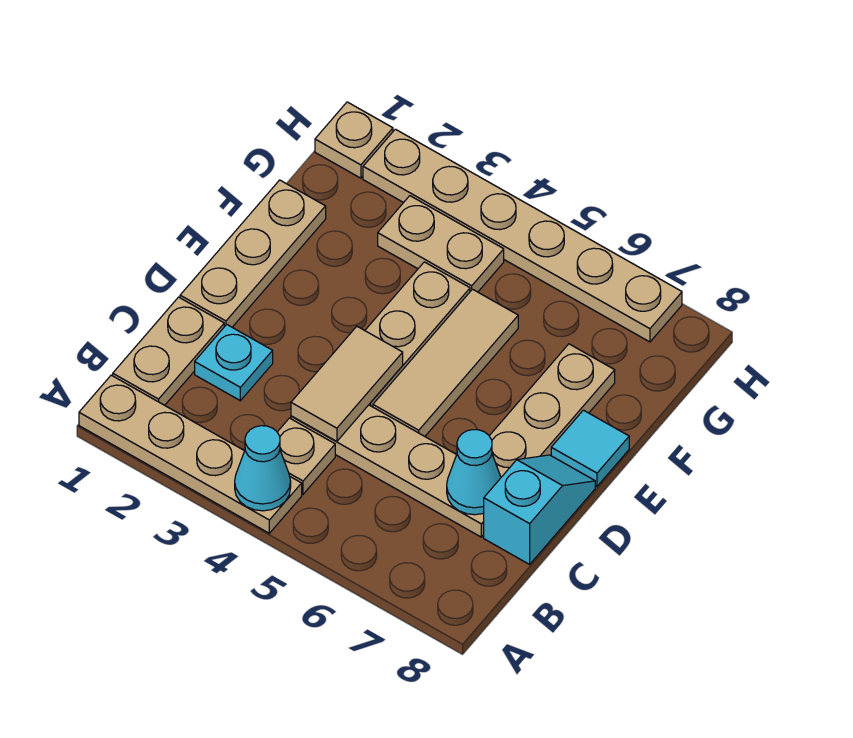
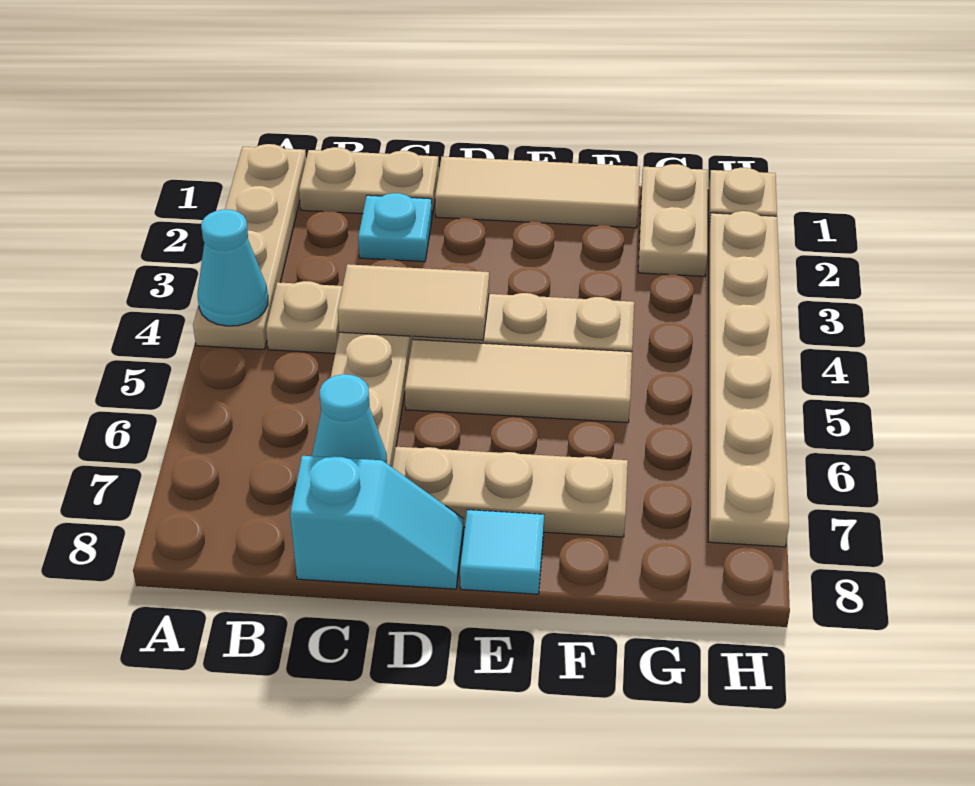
tan 1x3 plate [180,180,326,327] -> tan 1x3 tile [435,157,640,228]
tan 1x2 plate [378,196,504,292] -> tan 1x2 plate moved to [638,164,707,276]

